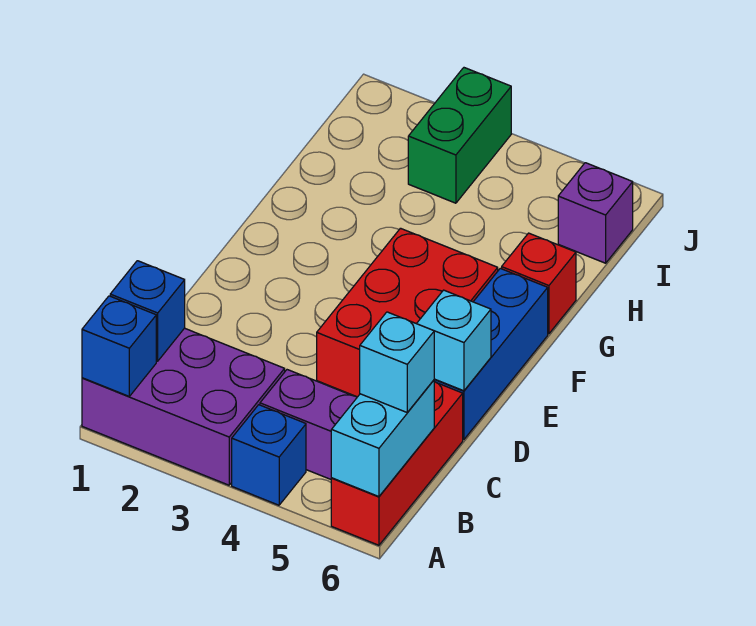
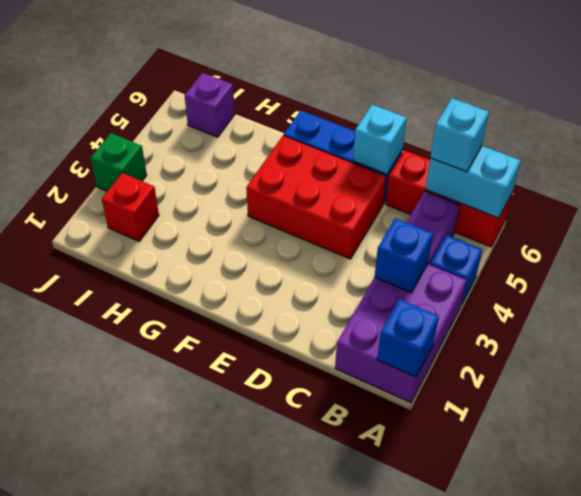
blue 1x1 brick [110,261,185,361] -> blue 1x1 brick moved to [375,218,433,293]
red 1x1 brick [502,233,576,334] -> red 1x1 brick moved to [102,173,159,241]
green 1x2 brick [408,68,511,203] -> green 1x1 brick [91,133,147,191]

